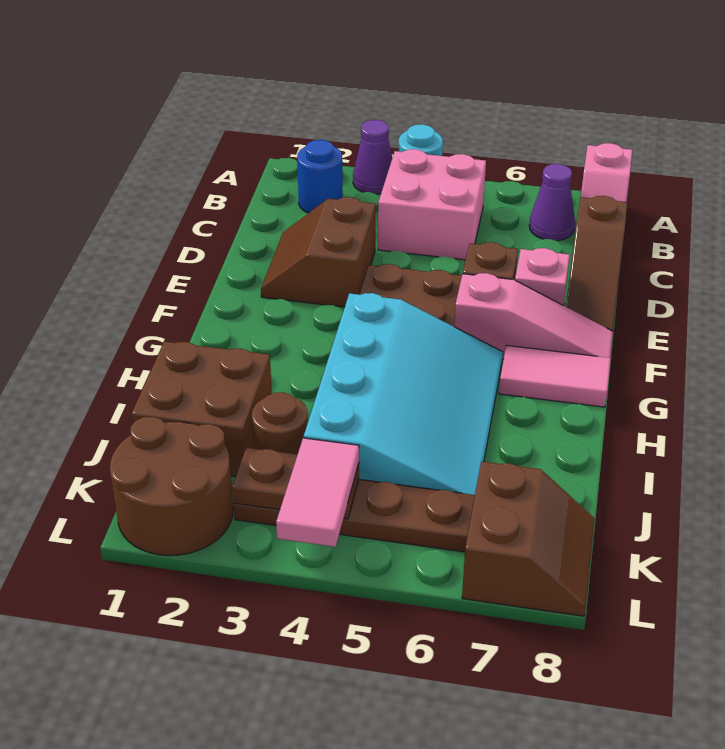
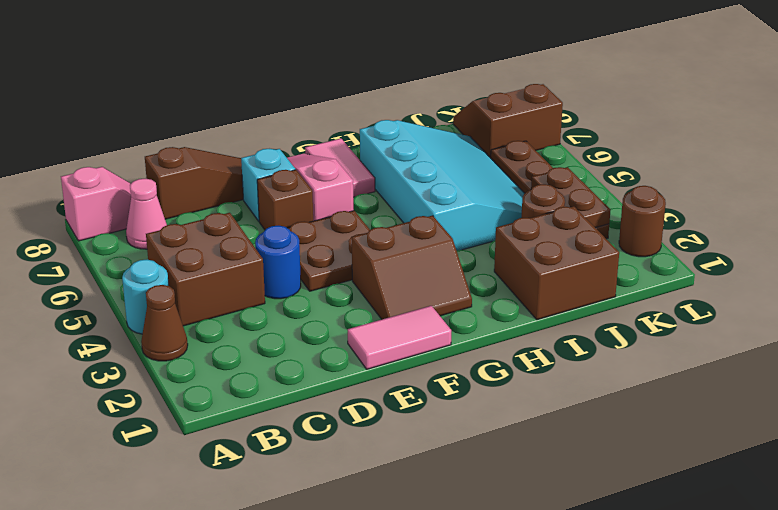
purple 1x1 cone [353,120,393,194] -> brown 1x1 cone [141,285,188,361]
blue 1x1 round brick [297,140,343,213] -> blue 1x1 round brick moved to [255,225,301,299]
pink 2x2 brick [378,149,486,260] -> brown 2x2 brick [146,213,265,326]
purple 1x1 cone [529,164,575,241] -> pink 1x1 cone [126,179,167,249]
brown 2x2 slope [261,197,375,307] -> brown 2x2 slope moved to [352,216,472,319]
pink 1x1 brick [515,248,570,306] -> cyan 1x1 brick [241,149,295,221]
cyan 3x4 slope [304,293,503,495] -> cyan 3x4 slope turned to [360,120,525,251]
brown 2x2 round brick [110,417,233,556] -> brown 1x1 round brick [619,186,666,257]
pink 1x2 tile [276,438,359,547] -> pink 1x2 tile moved to [348,306,451,369]

